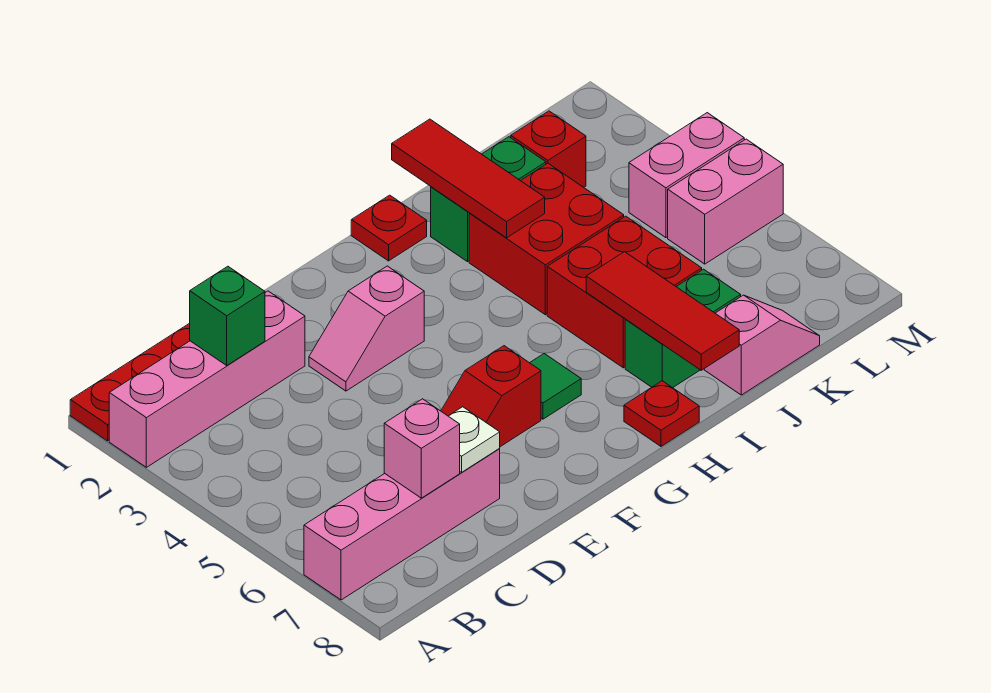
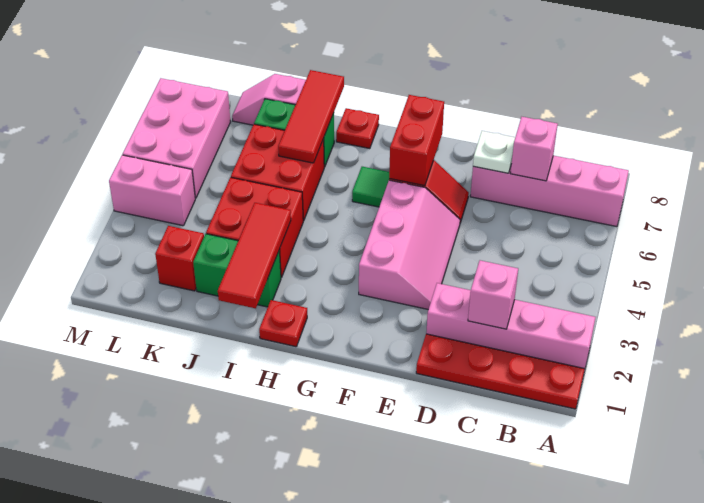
green 1x1 brick [190,266,265,365] -> pink 1x1 brick [468,260,518,329]
pink 1x2 slope [309,266,424,391] -> pink 2x3 slope [359,180,460,310]
none -> red 1x2 brick [389,95,444,186]
pink 1x2 brick [668,139,783,264] -> pink 2x3 brick [123,78,231,198]

